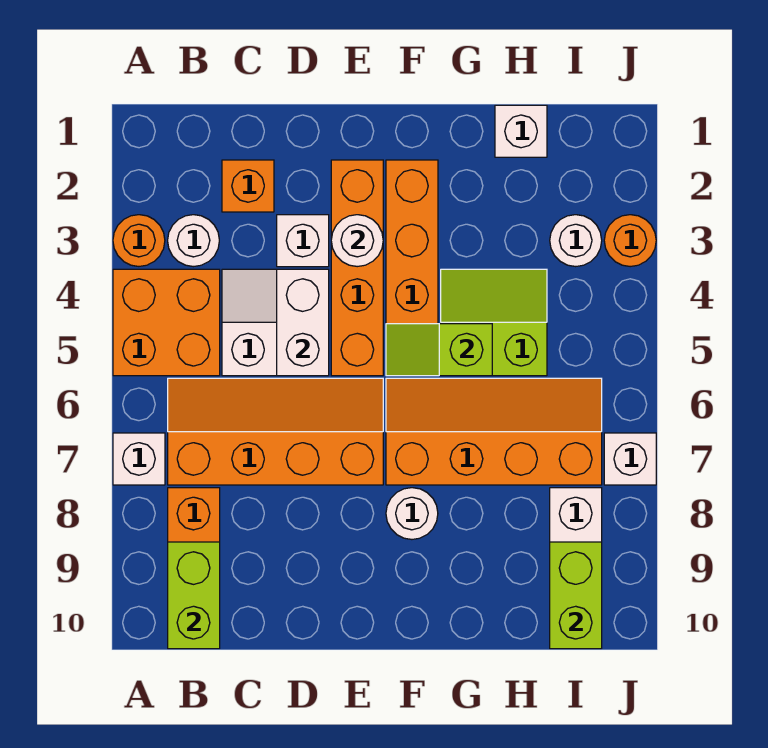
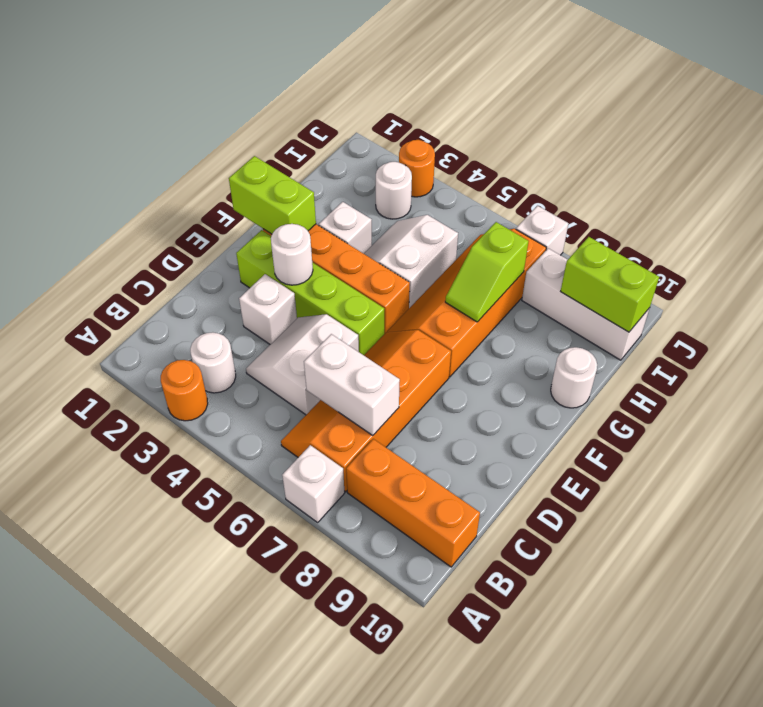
orange 2x2 brick [113,269,220,376] -> none
lime 1x2 brick [168,542,220,649] -> lime 1x2 brick moved to [229,156,316,234]
orange 1x1 brick [222,160,274,212] -> none
white 1x2 brick [277,269,329,376] -> white 1x2 brick moved to [304,334,400,436]
orange 1x4 brick [331,160,383,376] -> lime 1x4 brick [236,230,384,355]
lime 1x2 slope [386,324,492,376] -> lime 1x2 slope moved to [445,222,529,322]
white 1x1 round brick [386,488,438,539] -> white 1x1 round brick moved to [551,347,597,408]
lime 2x2 slope [441,269,547,376] -> white 2x2 slope [364,215,458,308]
white 1x1 brick [495,105,547,157] -> white 1x1 brick moved to [319,202,372,254]

